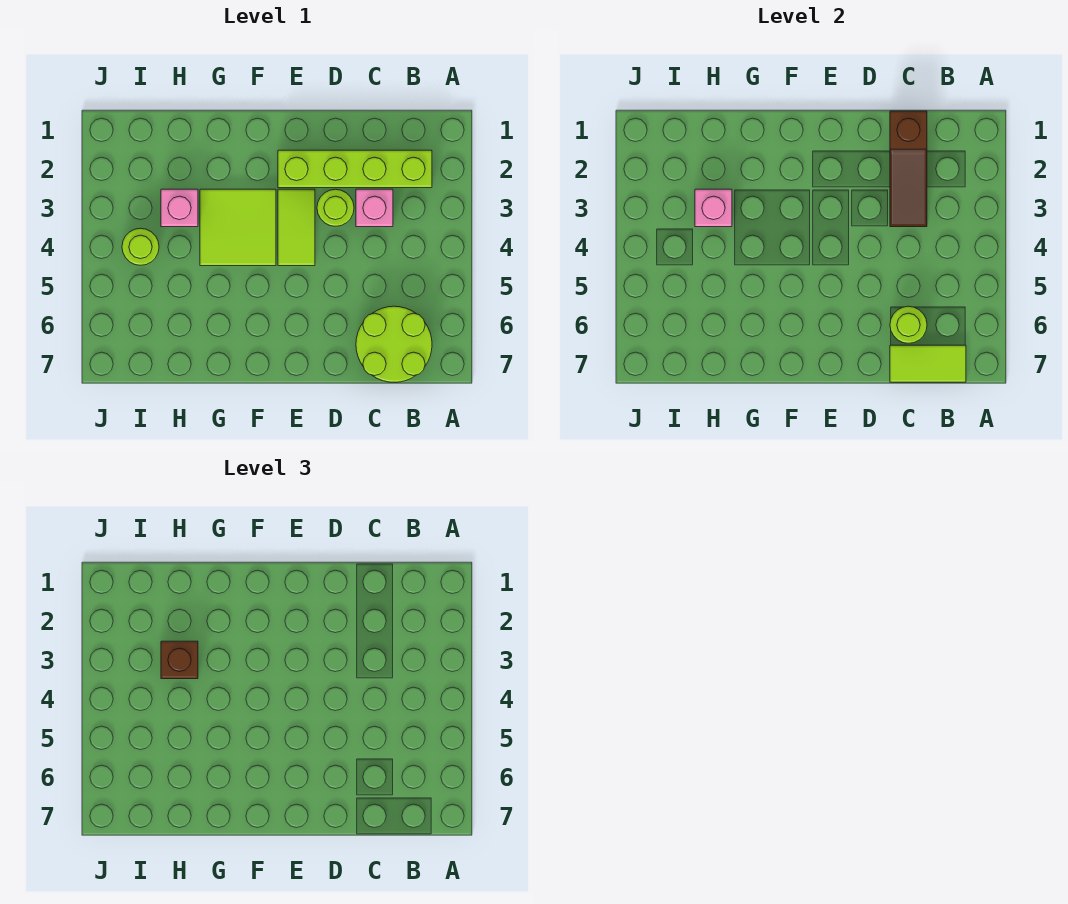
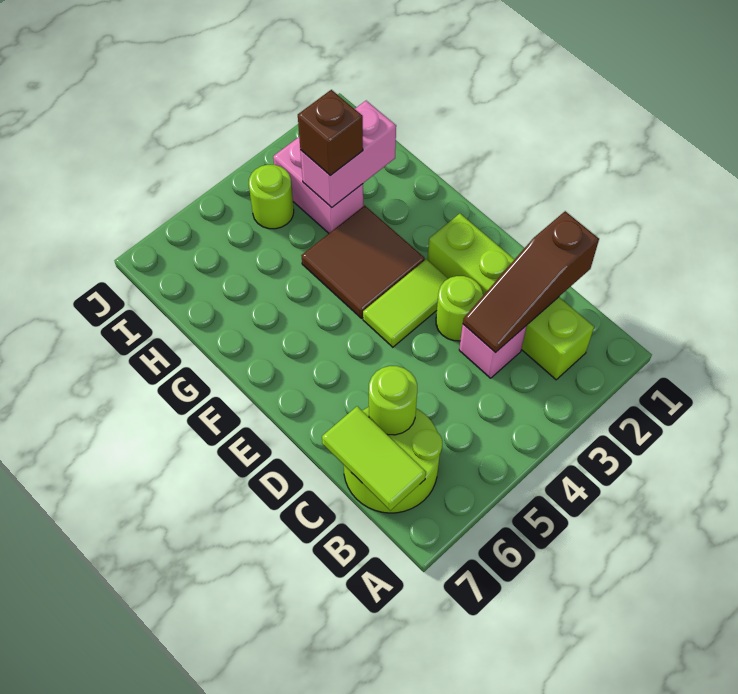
lime 2x2 tile [200,189,276,266] -> brown 2x2 tile [301,205,425,318]
pink 1x1 brick [161,189,198,227] -> pink 1x2 brick [273,137,363,233]
pink 1x1 brick [695,189,732,227] -> pink 1x2 brick [300,101,396,207]

